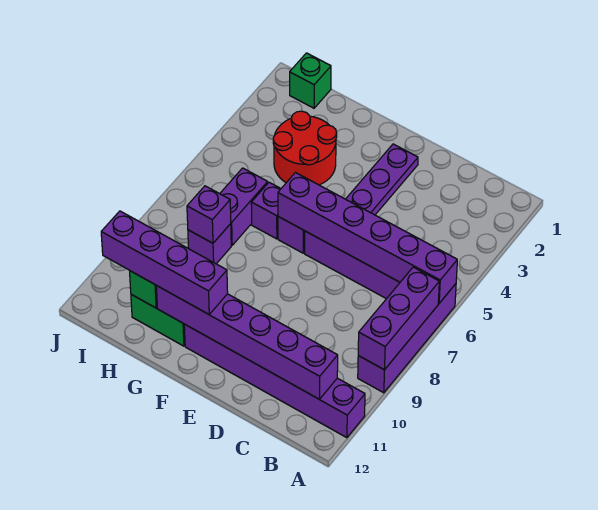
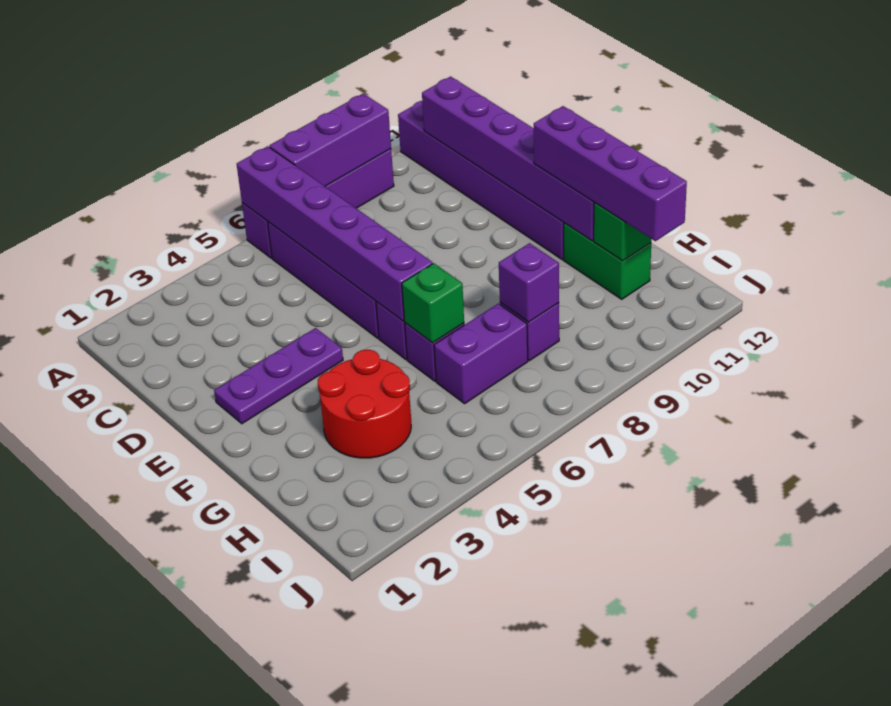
green 1x1 brick [290,53,331,108] -> green 1x1 brick moved to [402,263,464,343]

